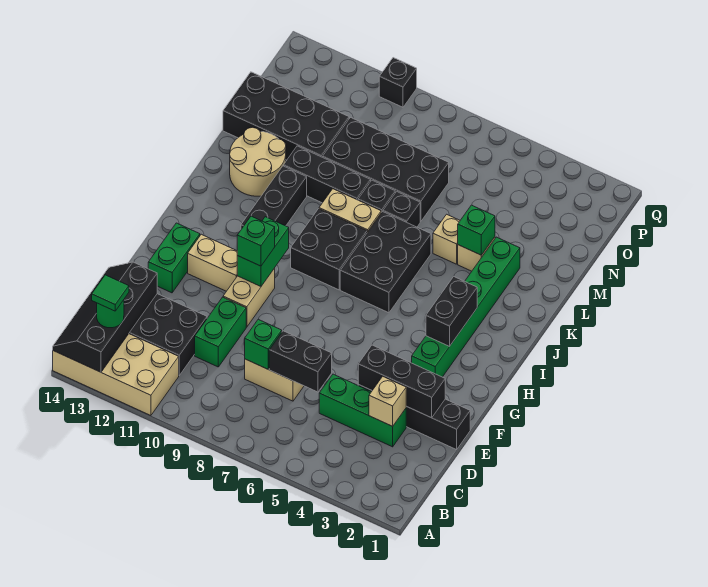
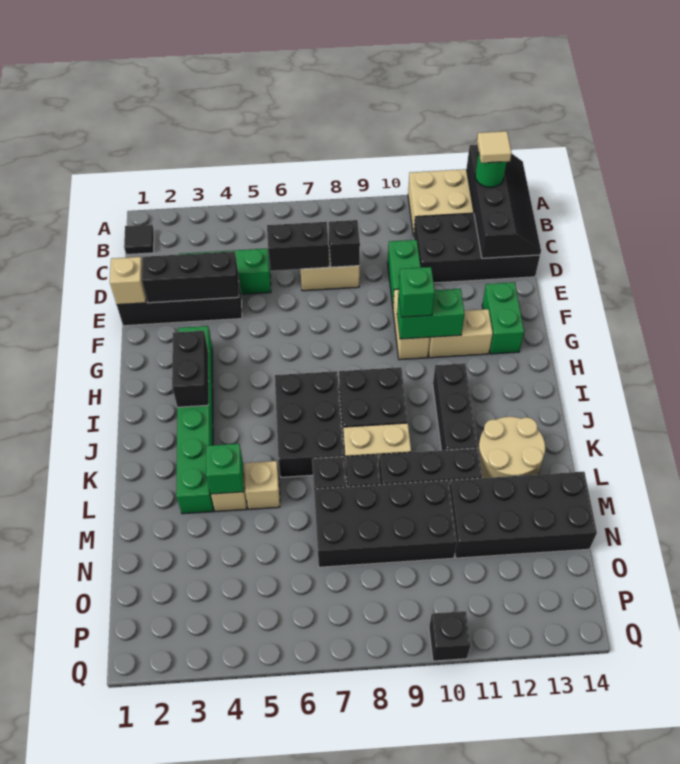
none -> black 1x1 tile [124,224,154,255]
green 1x1 tile [92,275,129,311] -> tan 1x1 tile [477,131,512,163]
tan 1x1 brick [369,376,406,426] -> tan 1x1 brick moved to [110,257,146,305]
green 1x1 brick [245,319,282,369] -> black 1x1 brick [328,220,360,267]
green 1x2 brick [237,217,289,286] -> green 1x2 brick turned to [397,289,465,339]

